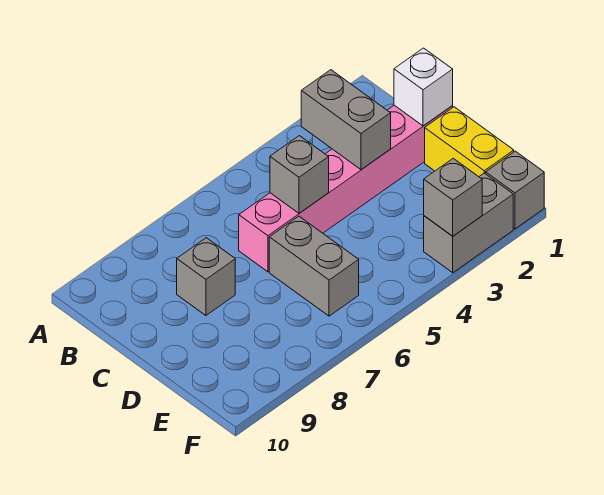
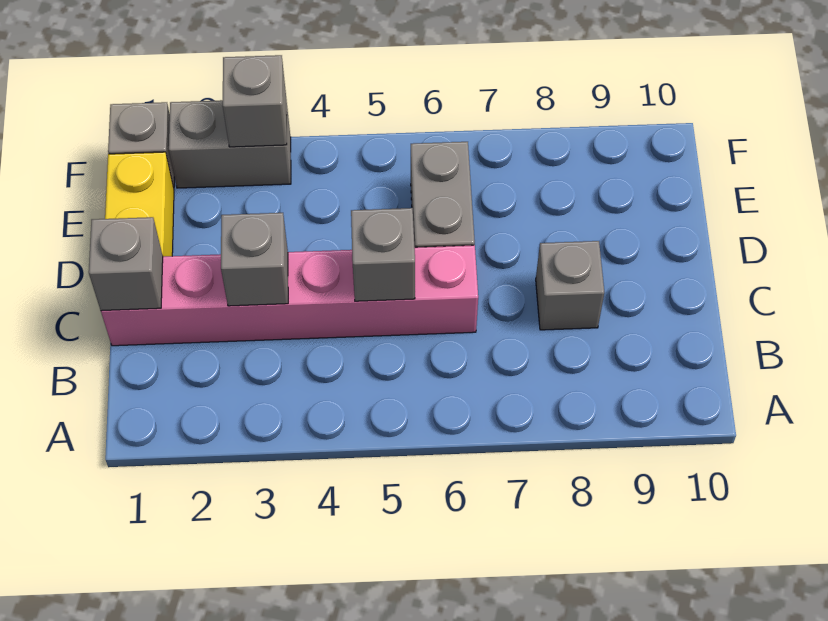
grey 1x2 brick [301,70,391,170] -> grey 1x1 brick [221,213,288,306]
white 1x1 brick [394,48,453,126] -> grey 1x1 brick [89,217,163,311]

